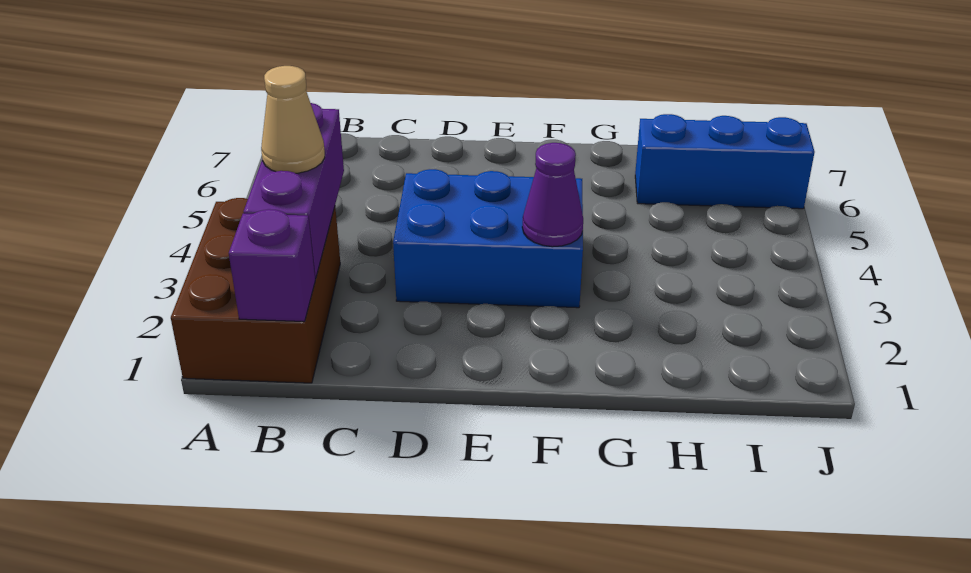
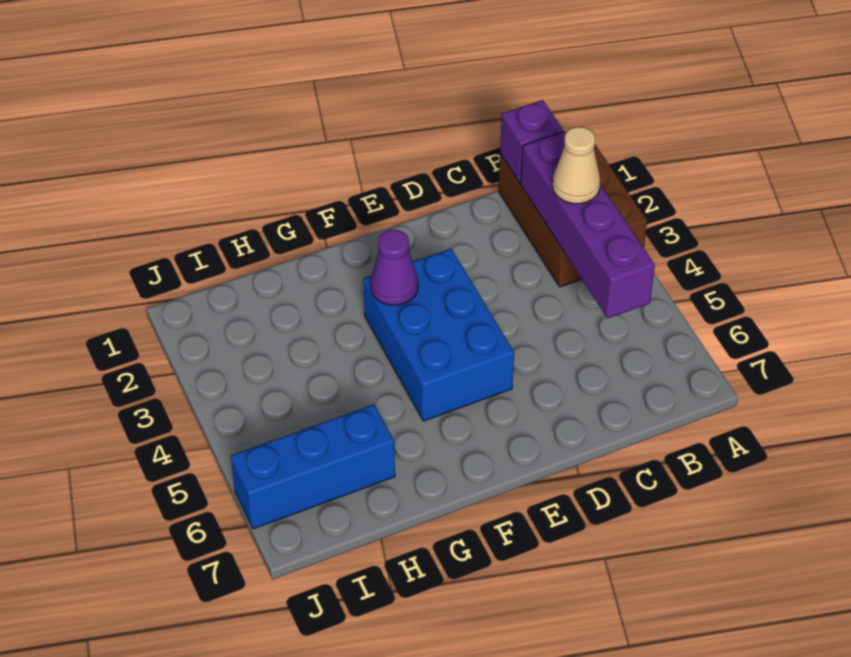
purple 1x3 brick [244,103,344,279] -> purple 1x4 brick [521,132,655,318]
blue 2x3 brick [393,169,583,308] -> blue 2x3 brick turned to [363,249,514,421]

